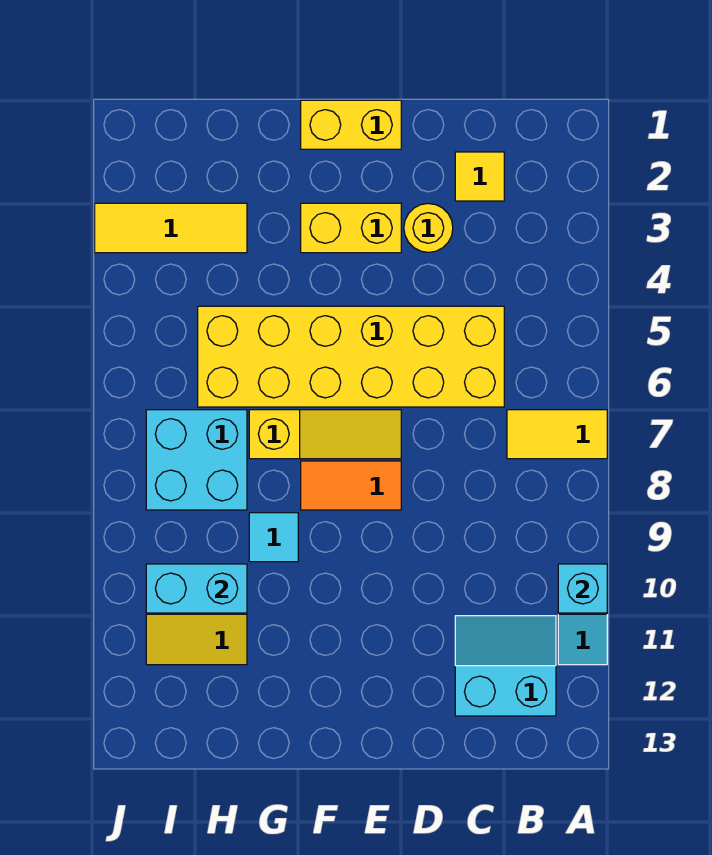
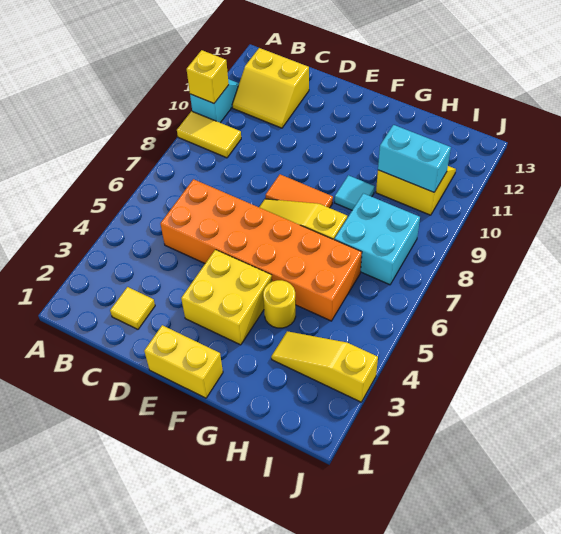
yellow 1x2 tile [507,410,607,459] -> yellow 1x2 tile moved to [177,111,241,158]
cyan 1x1 brick [558,564,607,613] -> yellow 1x1 brick [187,50,229,103]
cyan 2x2 slope [455,616,556,716] -> yellow 2x2 slope [232,48,309,128]
yellow 2x6 brick [198,306,504,407] -> orange 2x6 brick [160,179,362,321]
yellow 1x1 round brick [404,203,453,252] -> yellow 1x1 round brick moved to [263,280,296,328]
yellow 1x2 brick [301,203,401,253] -> yellow 2x2 brick [181,250,272,345]
yellow 1x3 tile [95,203,247,253] -> yellow 1x3 slope [271,331,378,402]

